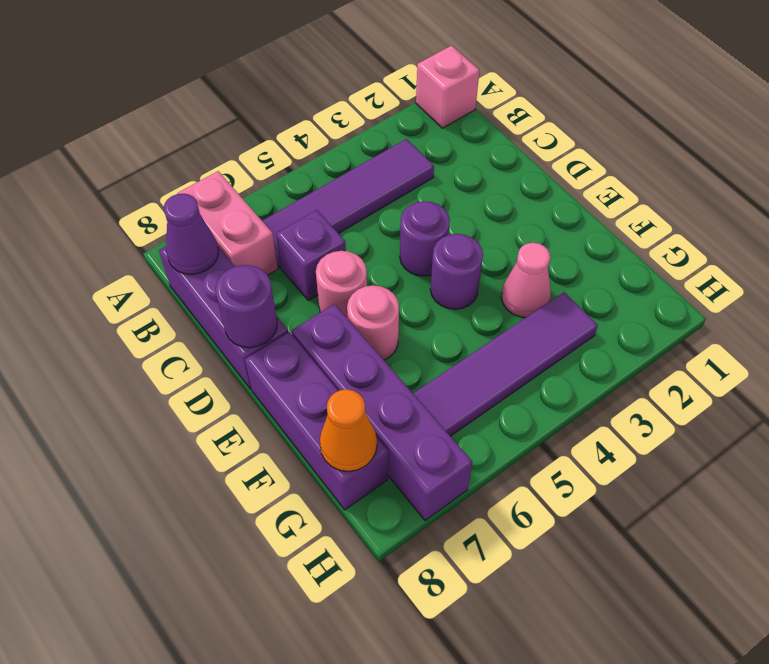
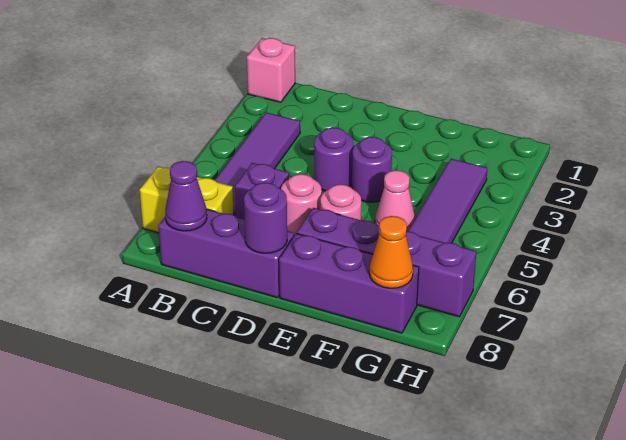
pink 1x2 brick [177,171,278,275] -> yellow 1x2 brick [140,166,234,233]
pink 1x1 cone [501,243,551,318] -> pink 1x1 cone moved to [375,170,415,232]

